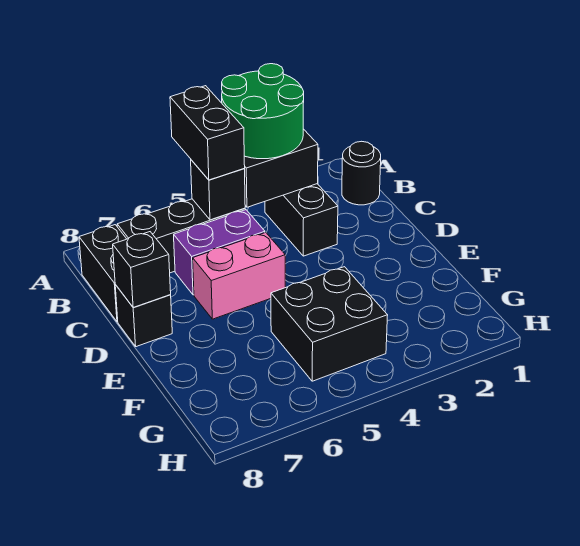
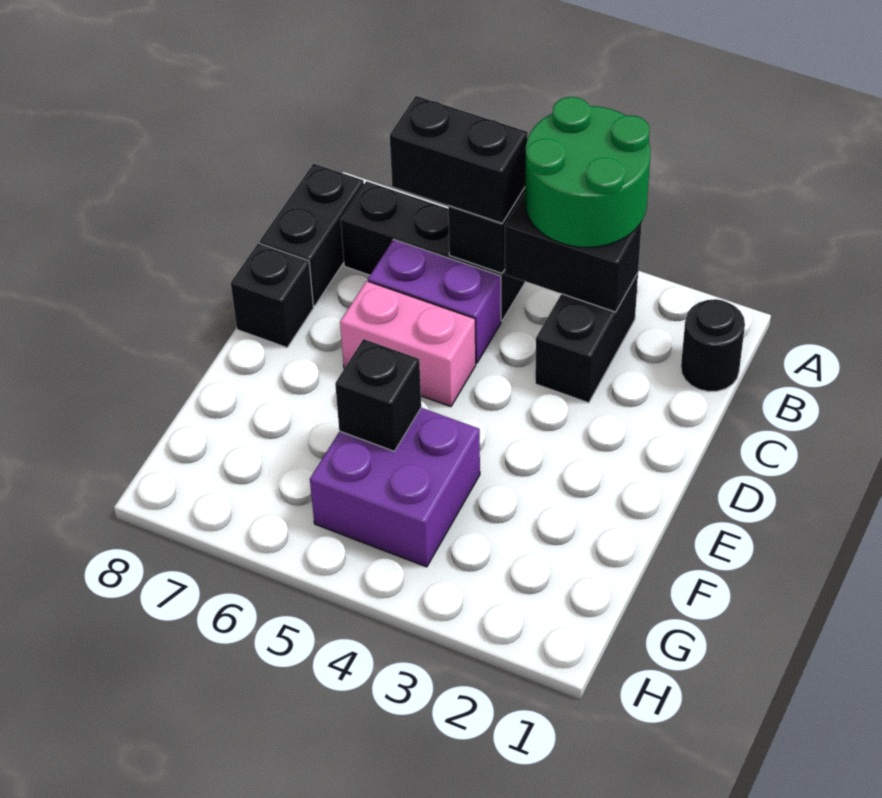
black 1x2 brick [170,86,245,180] -> black 1x2 brick turned to [390,96,528,223]
black 1x1 brick [113,232,171,308] -> black 1x1 brick moved to [335,339,421,451]
black 2x2 brick [271,267,388,381] -> purple 2x2 brick [310,408,480,567]

